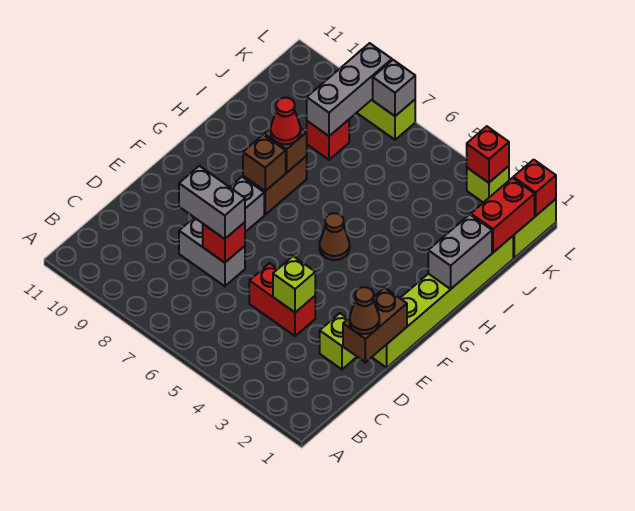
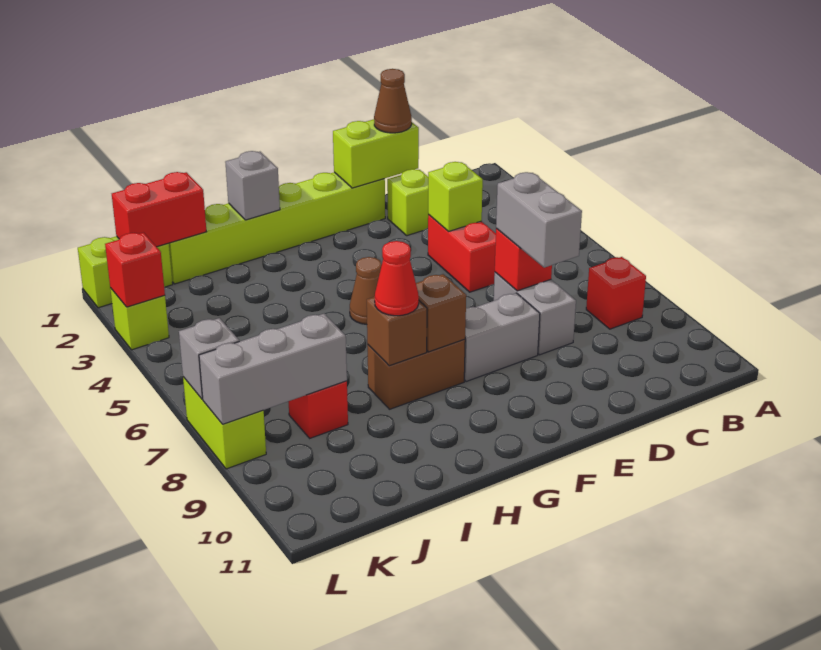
brown 1x2 brick [343,288,407,362] -> lime 1x2 brick [333,119,419,188]
grey 1x2 brick [428,215,492,289] -> grey 1x1 brick [225,151,280,220]
red 1x1 brick [513,160,556,216] -> red 1x1 brick moved to [586,257,646,329]

